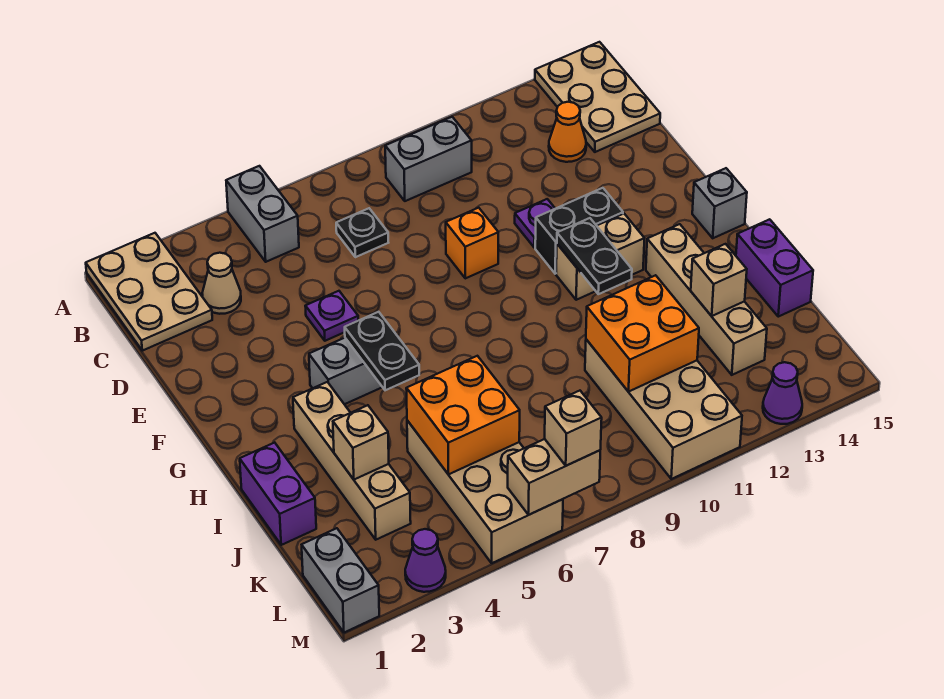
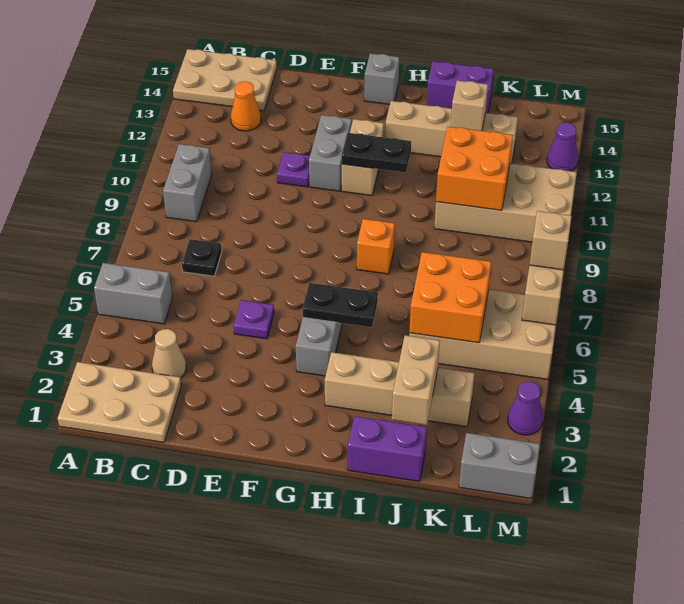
orange 1x1 brick [446,208,498,278] -> orange 1x1 brick moved to [357,219,395,274]
black 1x2 brick [535,188,623,274] -> grey 1x2 brick [309,115,352,191]
tan 1x1 brick [333,405,389,480] -> tan 1x2 brick [392,335,440,425]

